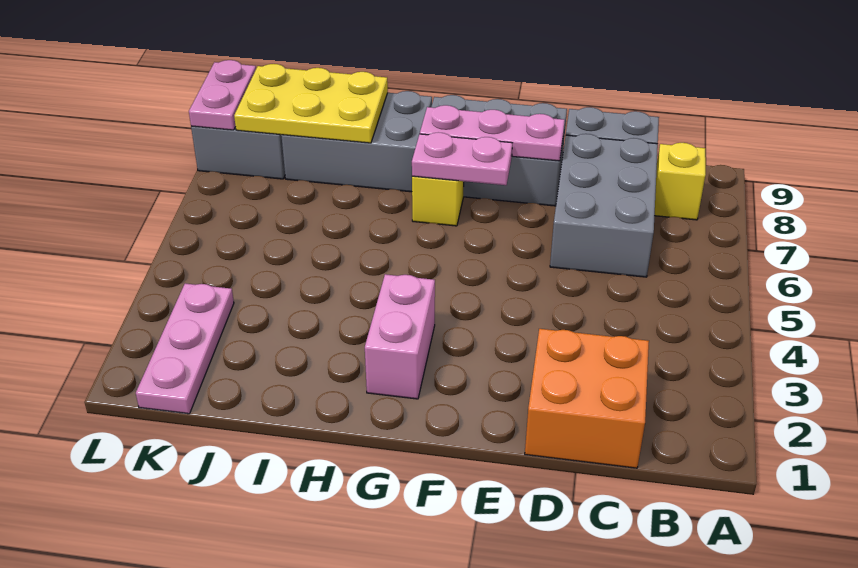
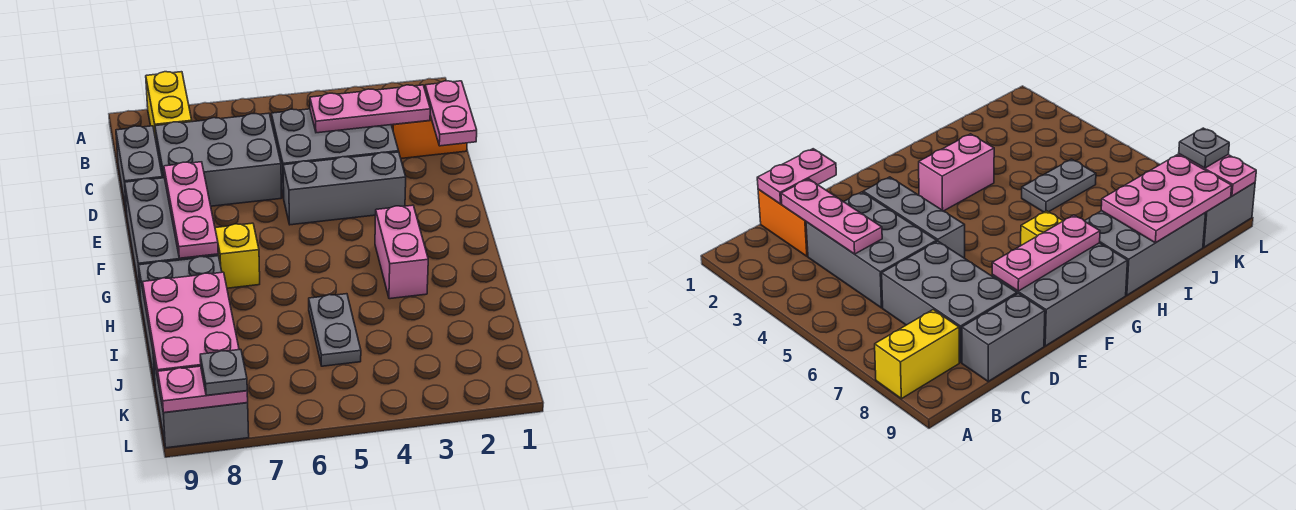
yellow 1x1 brick [655,143,706,220] -> yellow 1x2 brick [146,72,192,139]
orange 2x2 brick [525,329,649,468] -> orange 1x2 brick [392,116,467,158]
none -> grey 2x3 brick [271,109,399,198]
none -> grey 1x3 brick [283,152,406,225]
pink 1x2 plate [412,132,512,185] -> pink 1x2 plate moved to [425,81,477,146]
pink 1x2 brick [365,274,435,399] -> pink 1x2 brick turned to [375,205,428,299]
none -> grey 1x2 plate [309,294,361,366]
yellow 2x3 plate [234,64,388,143] -> pink 2x3 plate [143,272,239,378]
pink 1x3 plate [136,283,234,414] -> pink 1x3 plate moved to [310,85,430,133]
none -> grey 1x1 plate [200,349,247,395]

